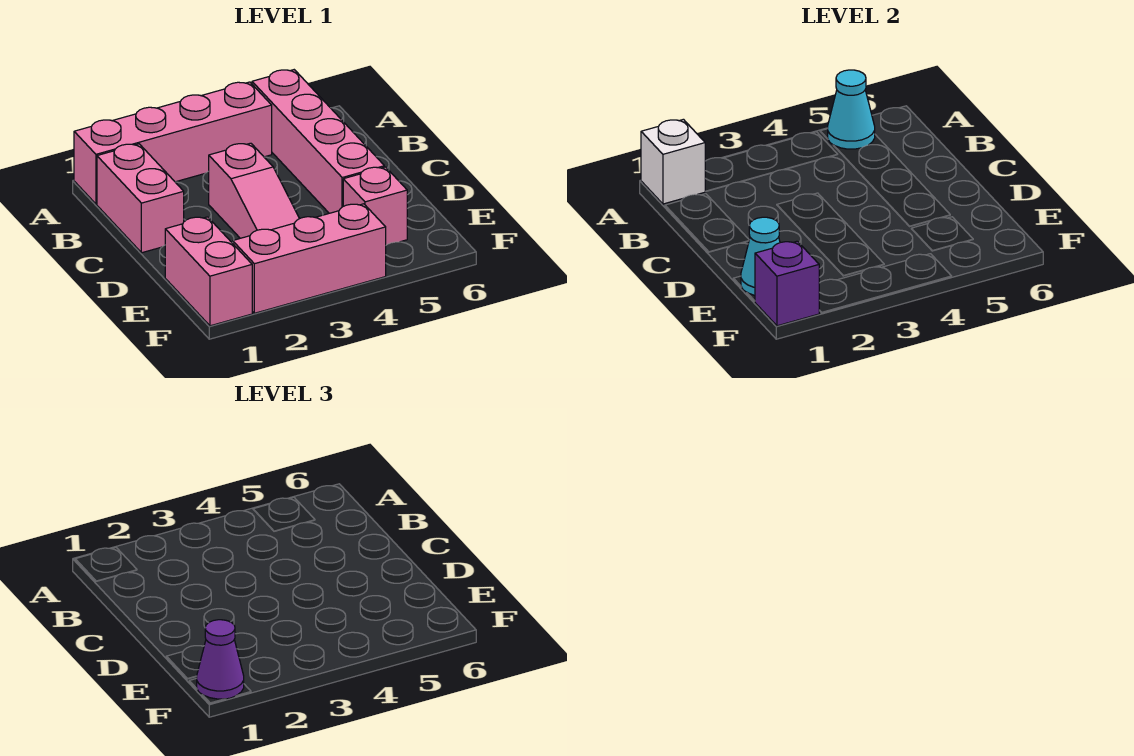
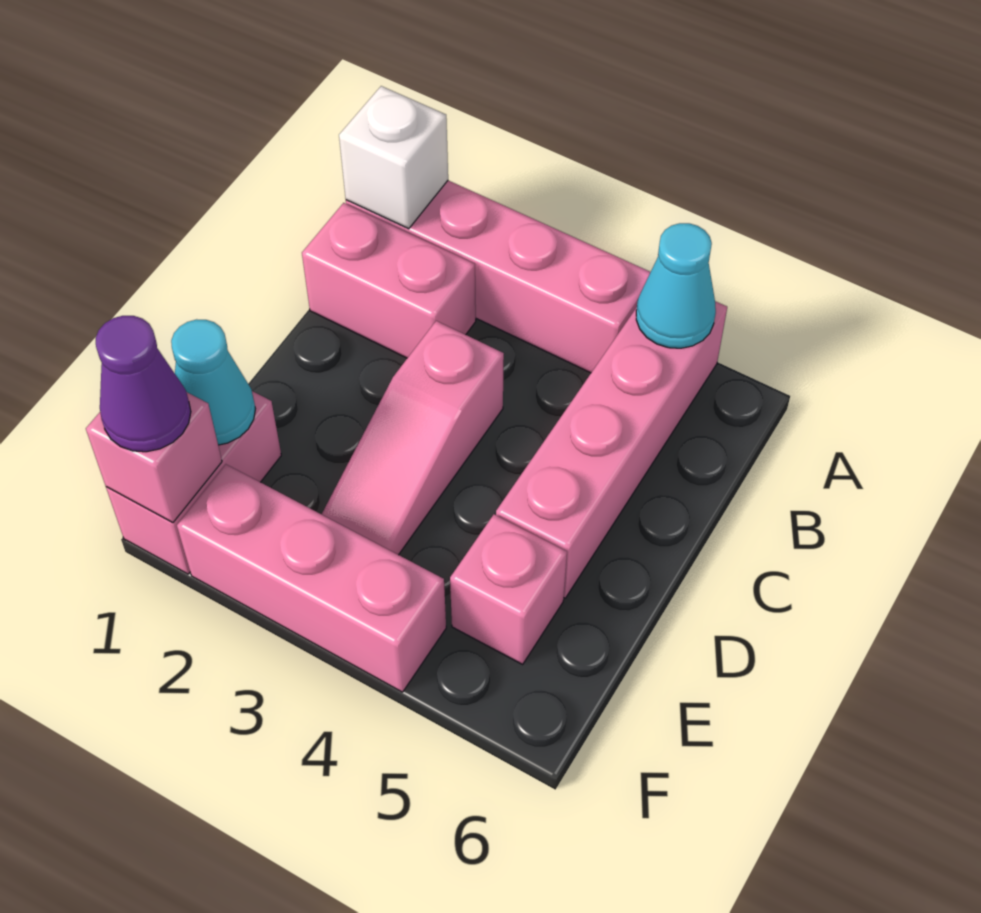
pink 1x2 brick [97,144,184,253] -> pink 1x2 brick turned to [302,203,476,358]
purple 1x1 brick [755,241,819,326] -> pink 1x1 brick [86,393,222,523]

